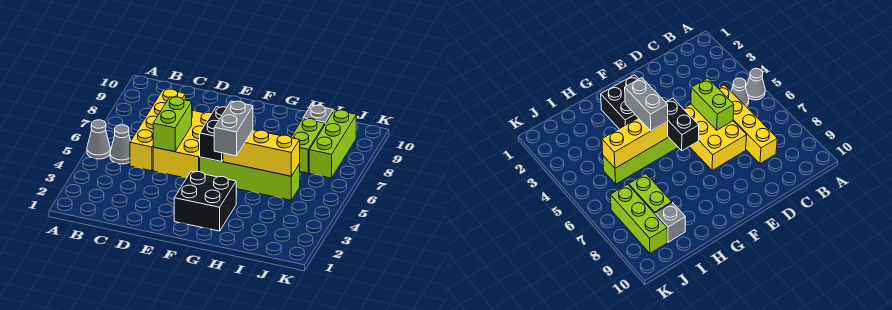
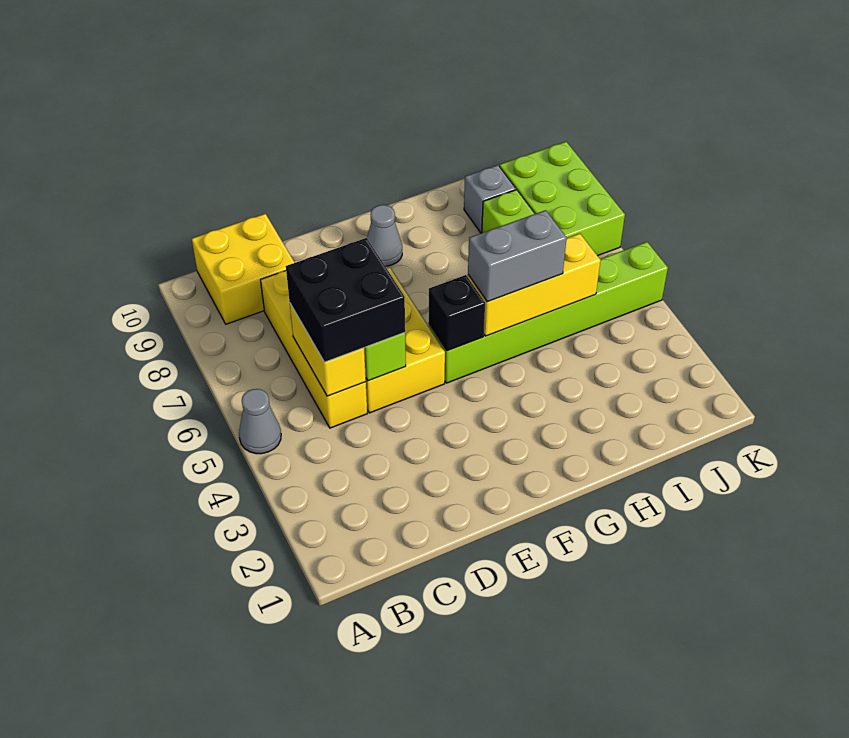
grey 1x1 cone [110,125,131,164] -> grey 1x1 cone moved to [367,205,402,266]
none -> yellow 2x2 brick [192,214,295,324]
none -> yellow 1x2 brick [290,304,366,396]
black 2x2 brick [174,171,236,231] -> black 2x2 brick moved to [286,238,405,362]
lime 1x4 brick [200,157,300,200] -> lime 1x6 brick [429,242,668,383]
black 1x2 brick [200,107,227,162] -> black 1x1 brick [429,275,485,351]
grey 1x2 brick [214,101,253,156] -> grey 1x2 brick turned to [468,210,567,302]
lime 1x3 brick [309,110,356,178] -> lime 2x3 brick [500,142,625,256]

